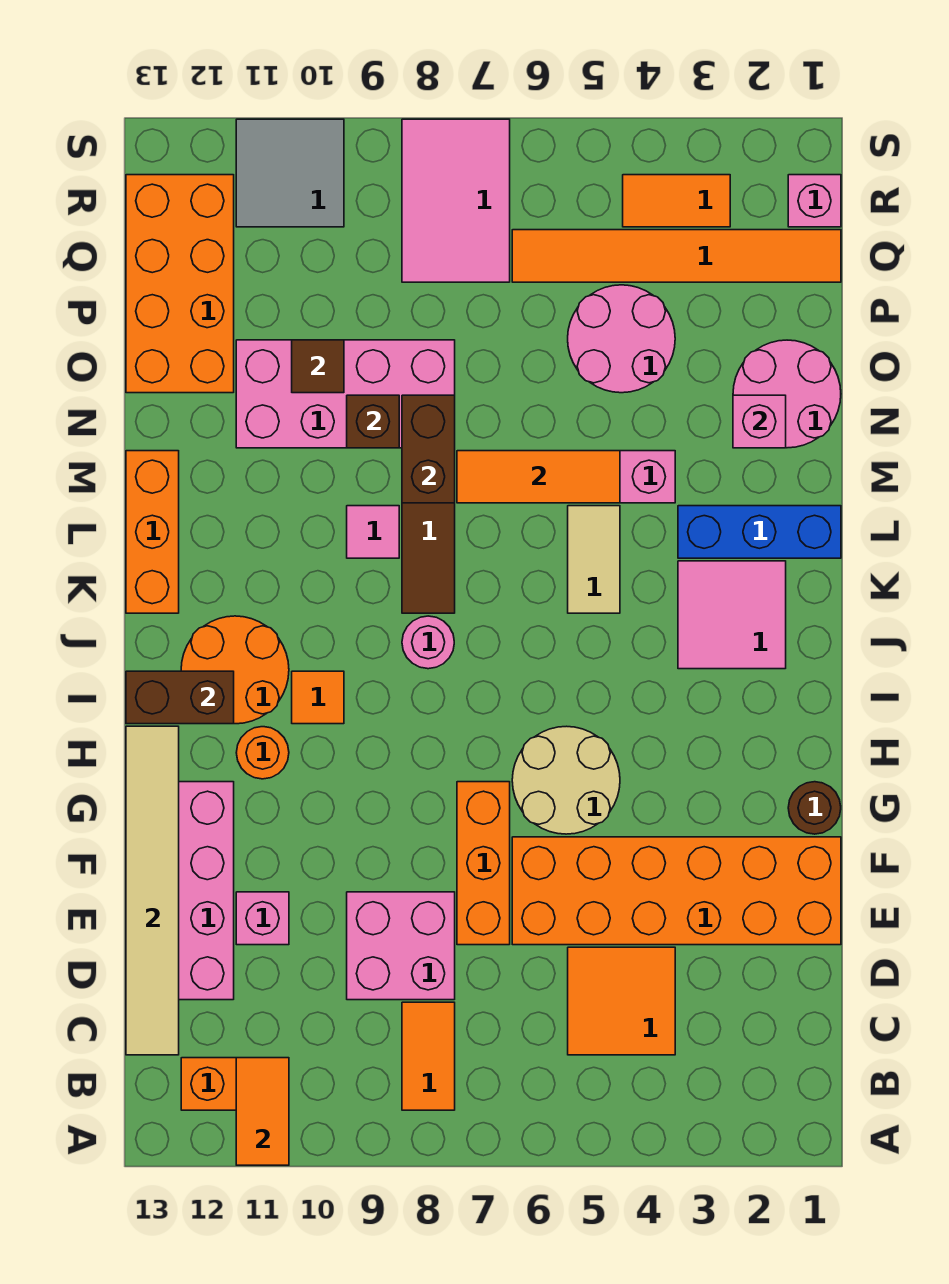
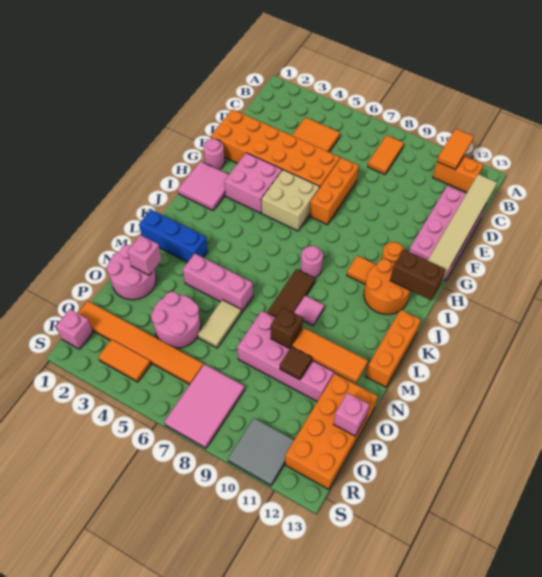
pink 2x2 brick [347,892,455,1000] -> pink 2x2 brick moved to [224,153,282,213]
pink 1x1 brick [236,892,289,945] -> pink 1x1 brick moved to [334,393,369,436]
brown 1x1 round brick [788,782,841,834] -> pink 1x1 round brick [203,139,225,170]
tan 2x2 round brick [512,726,620,834] -> tan 2x2 brick [261,170,320,231]
pink 2x2 tile [678,561,786,669] -> pink 2x2 tile moved to [178,161,229,210]
tan 1x2 tile [568,506,620,613] -> tan 1x2 tile moved to [198,300,241,348]
orange 1x3 tile [457,451,620,503] -> orange 1x3 tile moved to [292,328,368,383]
brown 1x2 brick [402,395,455,503] -> none

